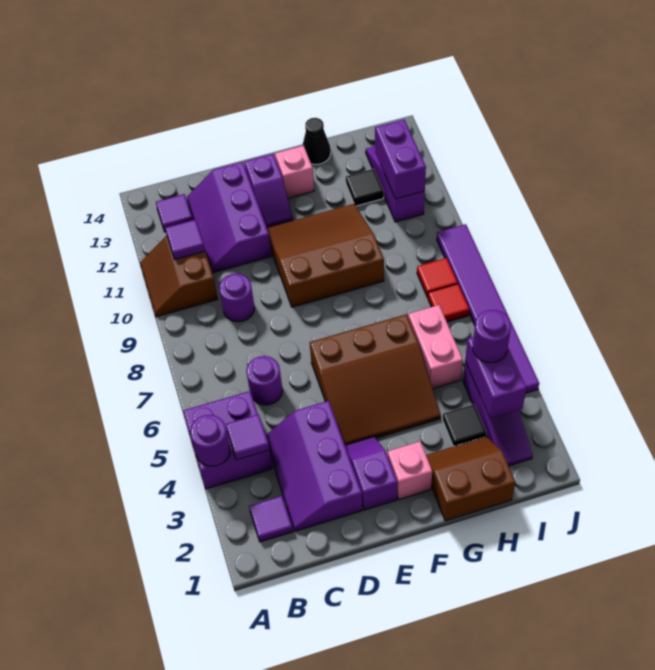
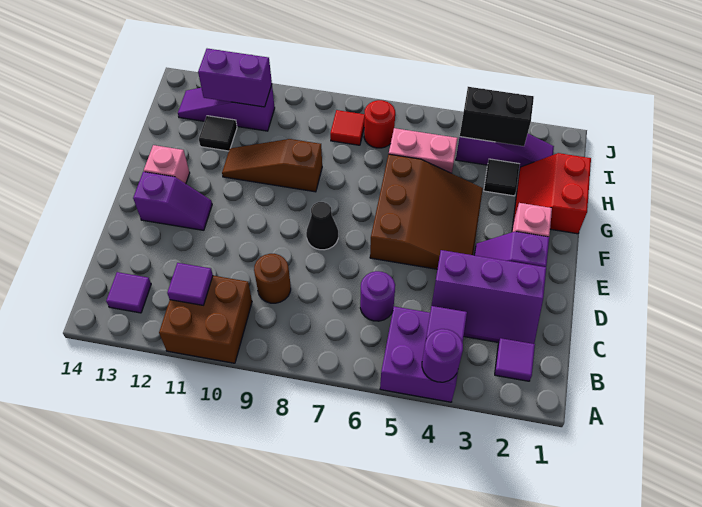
brown 2x2 slope [140,236,218,317] -> brown 2x2 brick [159,276,252,363]
purple 1x1 round brick [219,274,255,322] -> brown 1x1 round brick [254,254,291,303]
purple 2x3 slope [187,162,272,273] -> none
brown 3x3 slope [267,204,384,307] -> brown 1x3 slope [222,139,322,192]
brown 2x2 slope [426,437,516,521] -> red 2x2 slope [513,153,591,234]
black 1x1 cone [302,118,331,164] -> black 1x1 cone moved to [306,202,338,250]
purple 1x2 brick [465,337,526,418] -> black 1x2 brick [460,87,534,146]
purple 1x1 round brick [473,310,511,363] -> none
red 1x1 tile [428,284,469,322] -> red 1x1 round brick [364,100,395,148]
purple 1x6 tile [437,224,539,393] -> none

